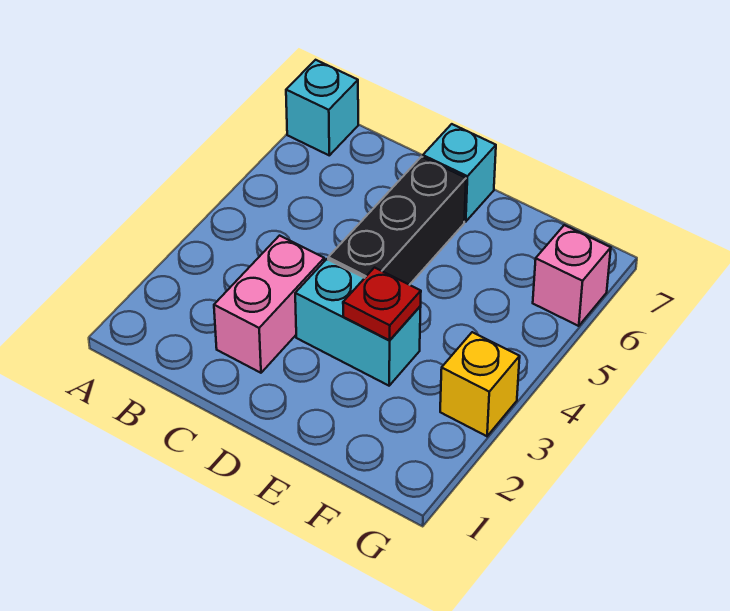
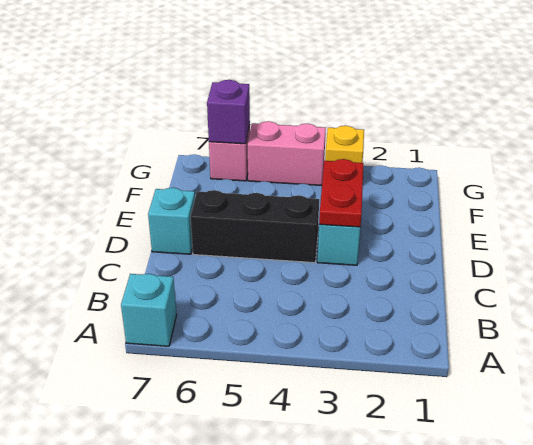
pink 1x2 brick [214,236,324,373] -> pink 1x2 brick moved to [248,121,326,186]
red 1x1 plate [343,268,421,340] -> red 1x2 plate [319,159,363,227]
none -> purple 1x1 brick [207,80,250,144]

